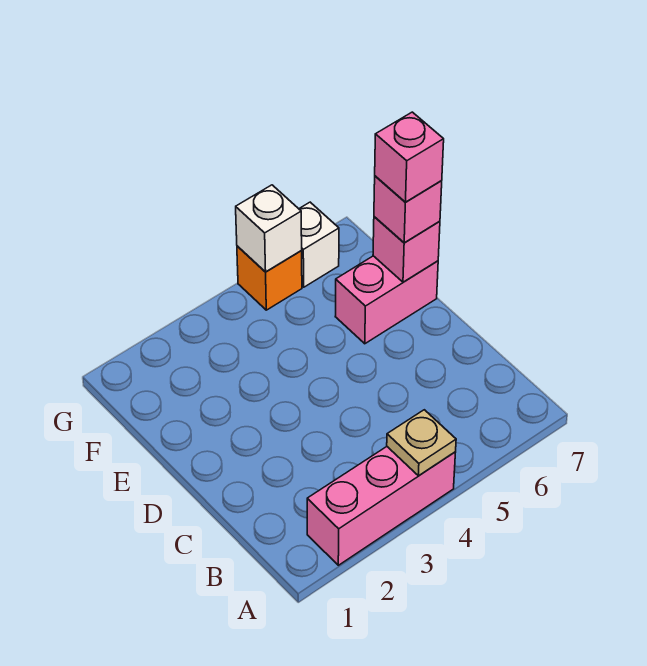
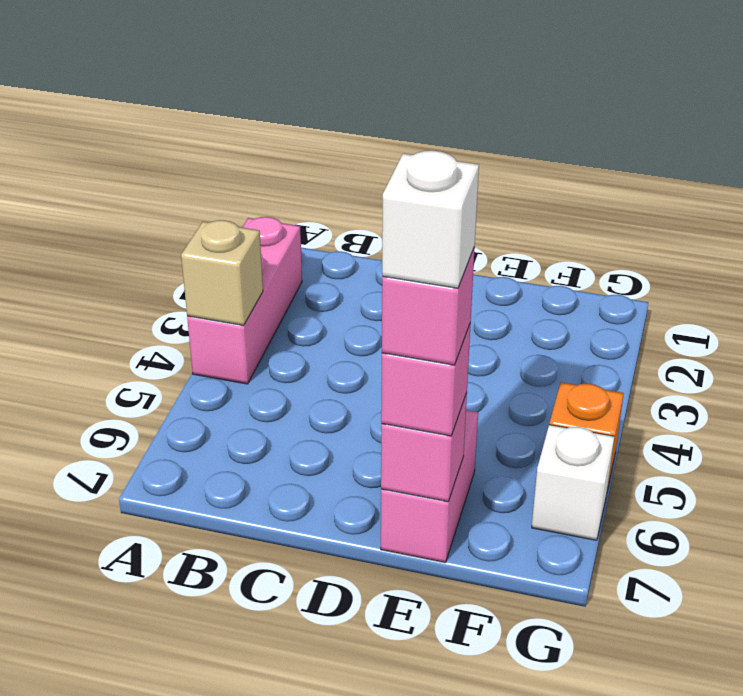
tan 1x1 plate [387,410,456,476] -> tan 1x1 brick [181,220,263,326]
white 1x1 brick [236,185,302,272] -> white 1x1 brick moved to [382,151,479,288]

